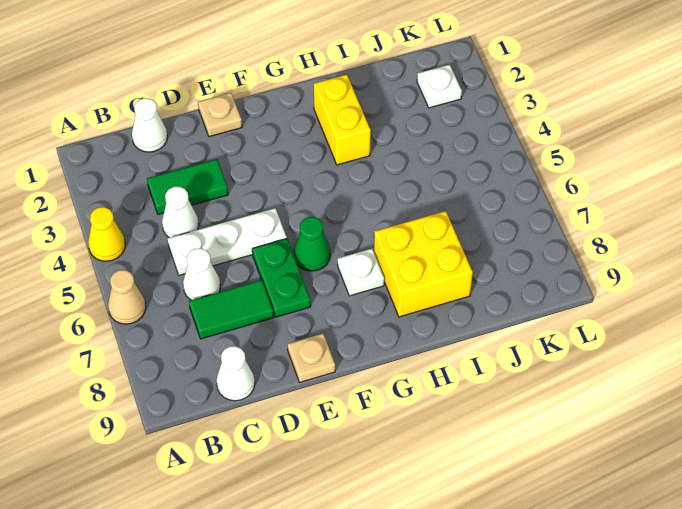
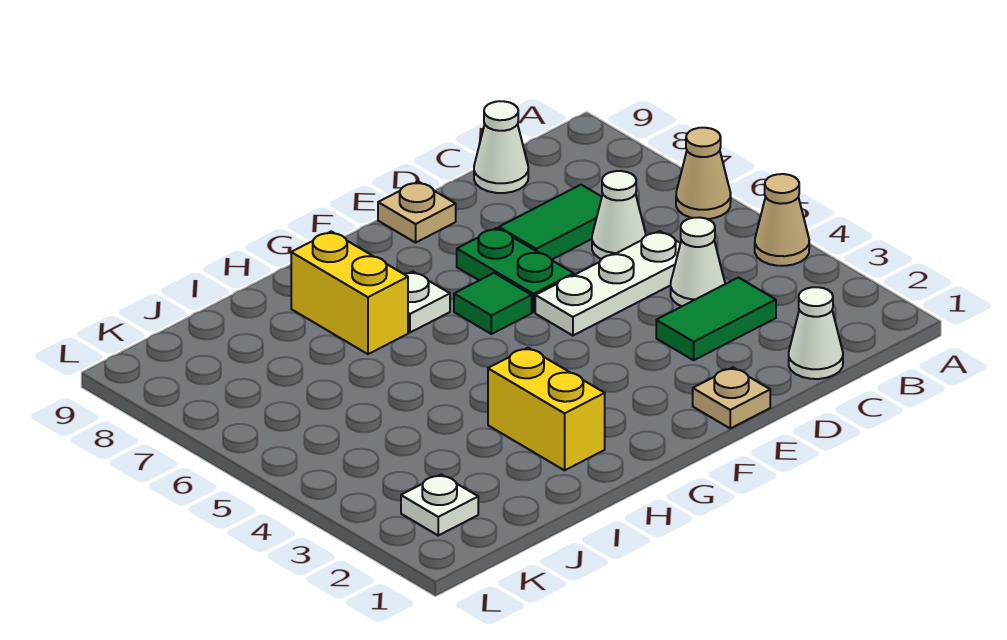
yellow 1x1 cone [88,207,125,261] -> tan 1x1 cone [755,174,809,266]
green 1x1 cone [294,217,330,271] -> green 1x1 tile [454,273,532,334]
yellow 2x2 brick [374,211,473,317] -> yellow 1x2 brick [291,231,408,354]

